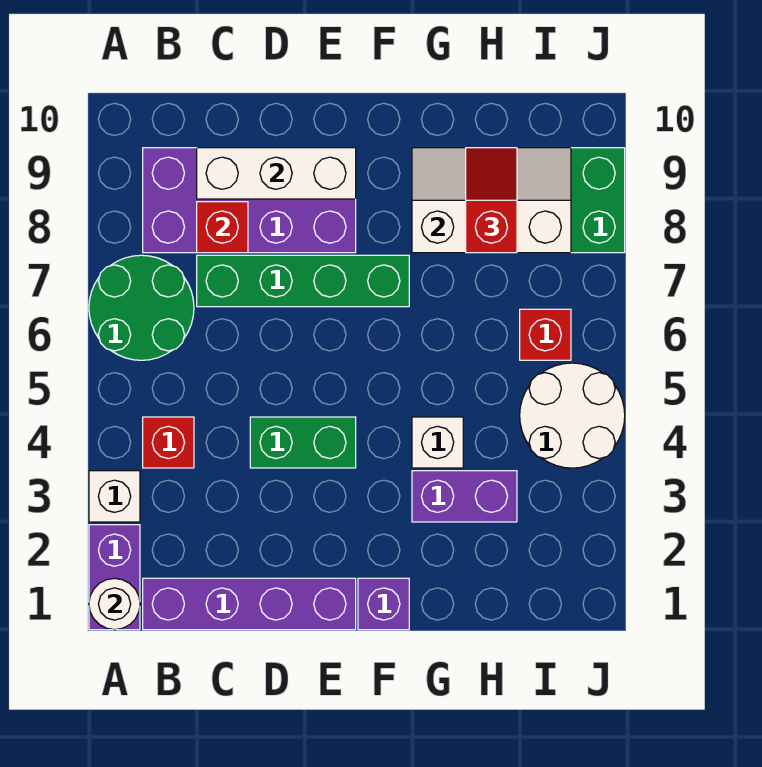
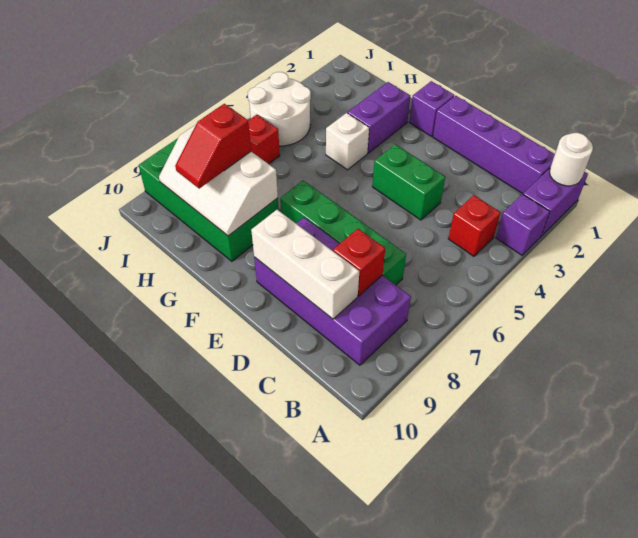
white 1x1 brick [89,471,140,522] -> purple 1x1 brick [496,194,550,255]
green 2x2 round brick [89,255,194,360] -> none
purple 1x2 brick [412,471,517,522] -> purple 1x2 brick turned to [348,82,410,153]

